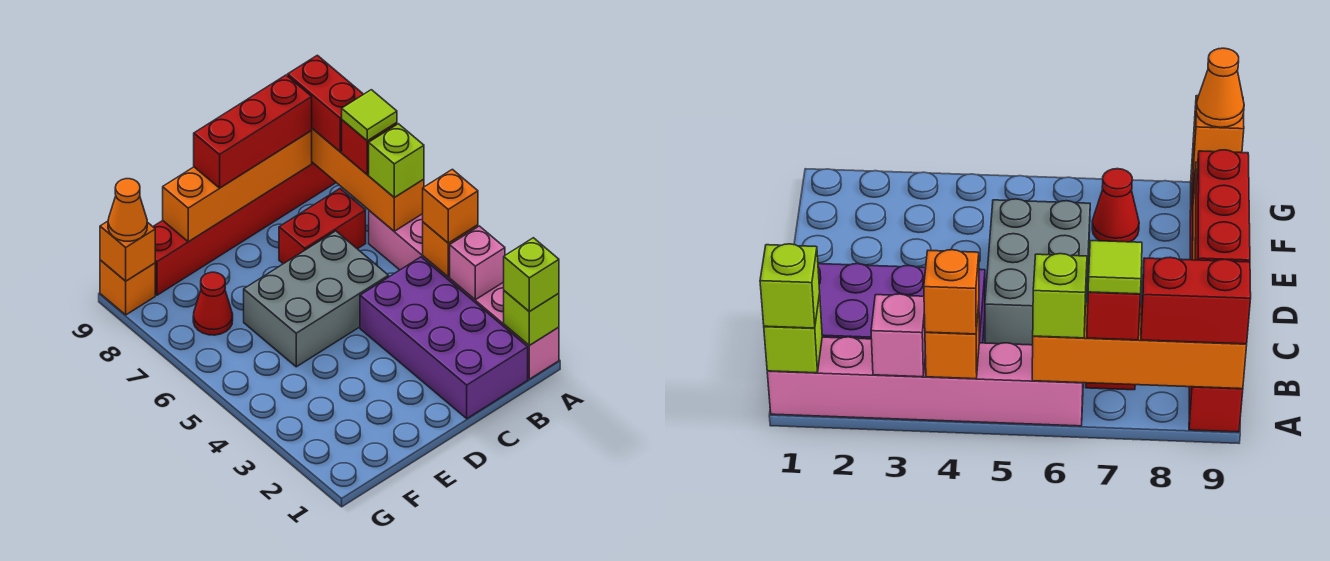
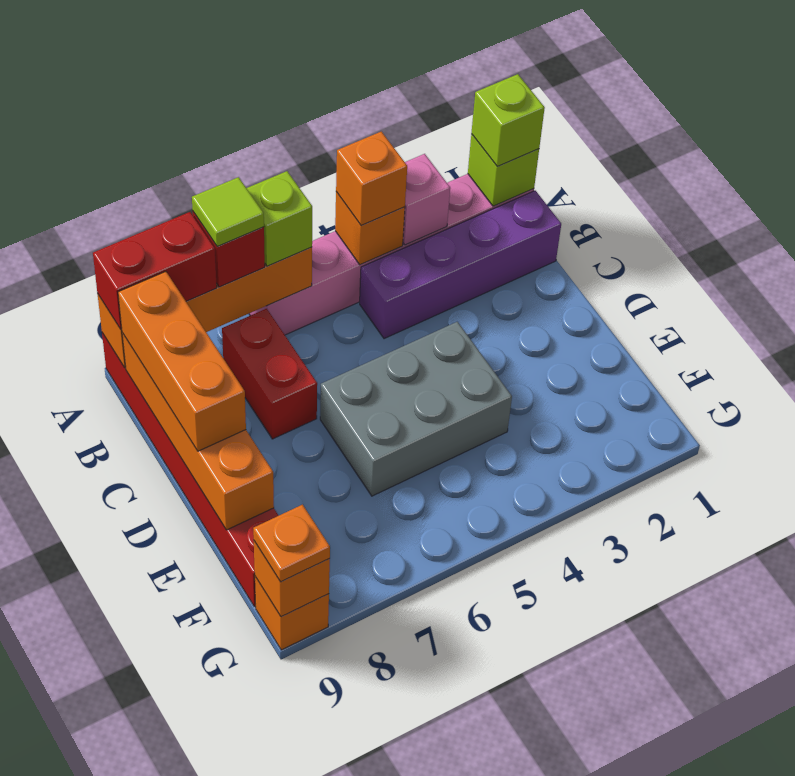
purple 2x4 brick [360,257,528,419] -> purple 1x4 brick [360,191,561,339]
red 1x3 brick [194,75,312,188] -> orange 1x3 brick [118,272,246,451]
grey 2x3 brick [244,231,389,367] -> grey 2x3 brick turned to [320,322,512,496]
red 1x1 cone [193,272,233,335] -> none
orange 1x1 cone [108,179,147,241] -> orange 1x1 plate [253,505,330,582]

